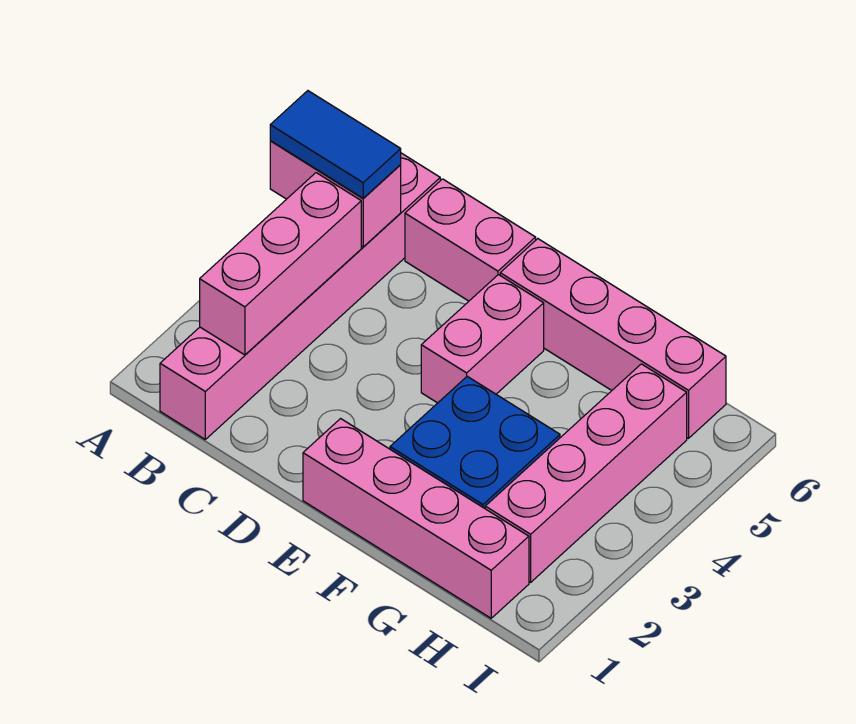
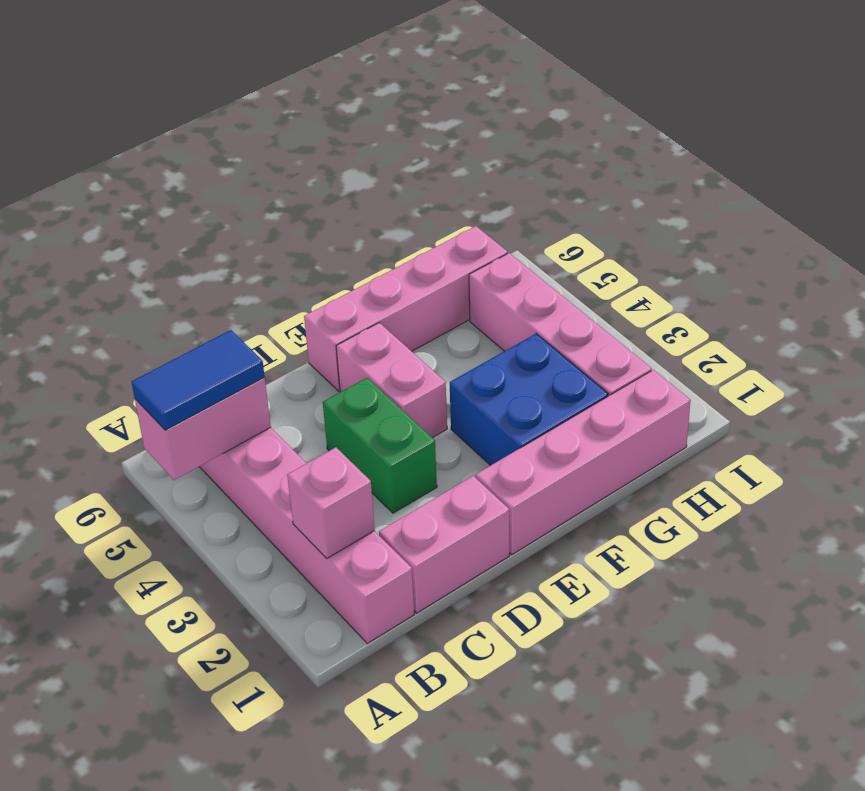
pink 1x3 brick [200,173,361,355] -> pink 1x1 brick [287,447,375,558]
pink 1x2 brick [405,179,536,301] -> pink 1x2 brick moved to [379,476,509,613]
none -> green 1x2 brick [323,378,437,513]

